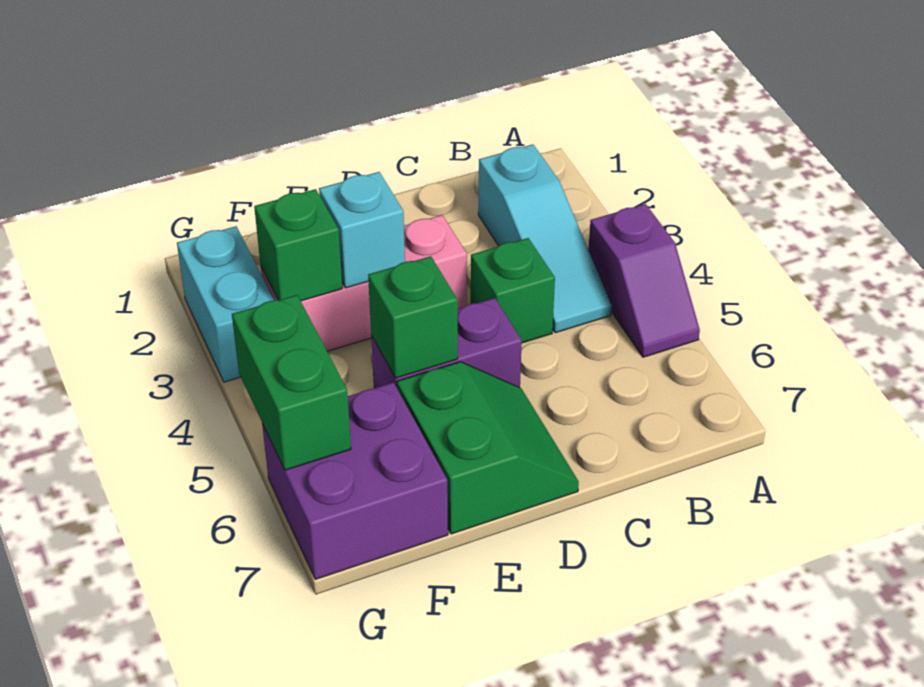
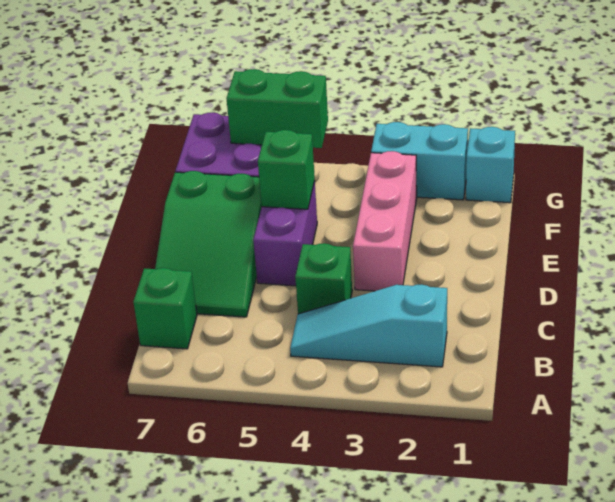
purple 1x2 slope [589,204,700,357] -> none
green 2x2 slope [397,362,579,534] -> green 2x3 slope [155,171,262,317]
cyan 1x1 brick [319,172,405,288] -> cyan 1x1 brick moved to [466,127,515,203]
green 1x1 brick [254,189,342,301] -> green 1x1 brick moved to [133,268,197,349]

